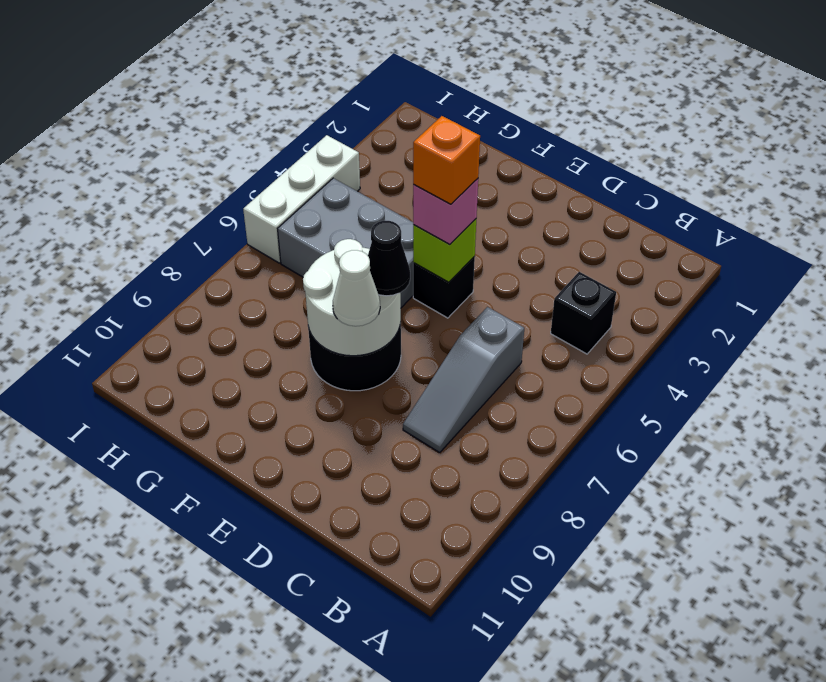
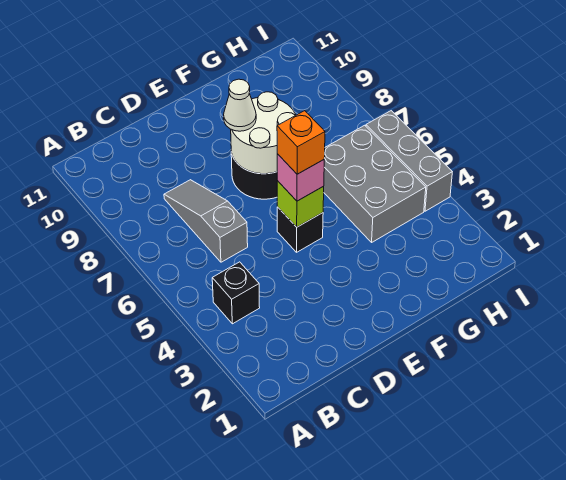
black 1x1 cone [368,221,410,296] -> none
grey 2x3 brick [278,178,414,308] -> grey 2x3 brick turned to [324,125,426,242]
white 1x3 brick [243,135,360,263] -> grey 1x3 brick [366,111,452,211]

